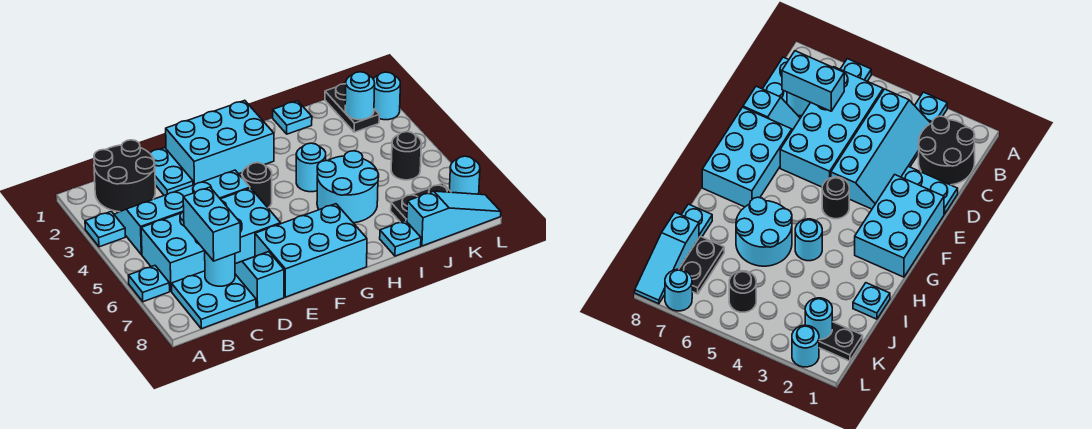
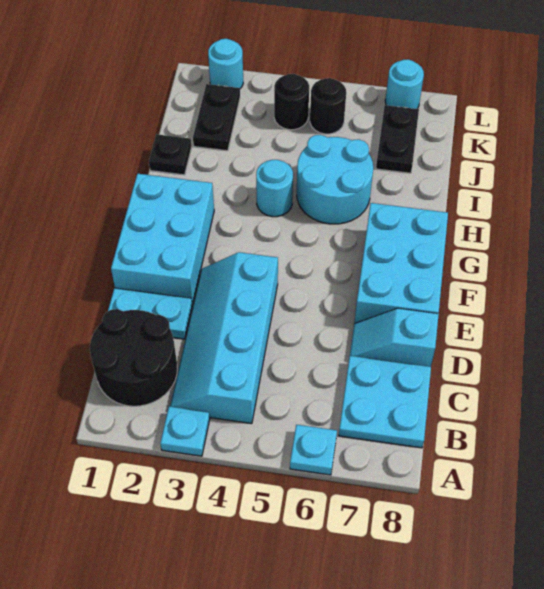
cyan 2x4 brick [141,188,281,291] -> none
cyan 1x2 brick [183,187,240,261] -> none
cyan 1x1 round brick [205,252,235,286] -> none
black 1x1 round brick [242,163,272,208] -> black 1x1 round brick moved to [274,74,309,130]
cyan 1x1 plate [273,101,312,134] -> black 1x1 plate [149,134,192,175]
cyan 1x1 plate [380,221,421,256] -> none
cyan 1x3 slope [407,191,501,246] -> none
black 1x2 plate [325,84,379,132] -> black 1x2 plate turned to [193,84,240,151]
cyan 1x1 round brick [345,72,375,120] -> none

